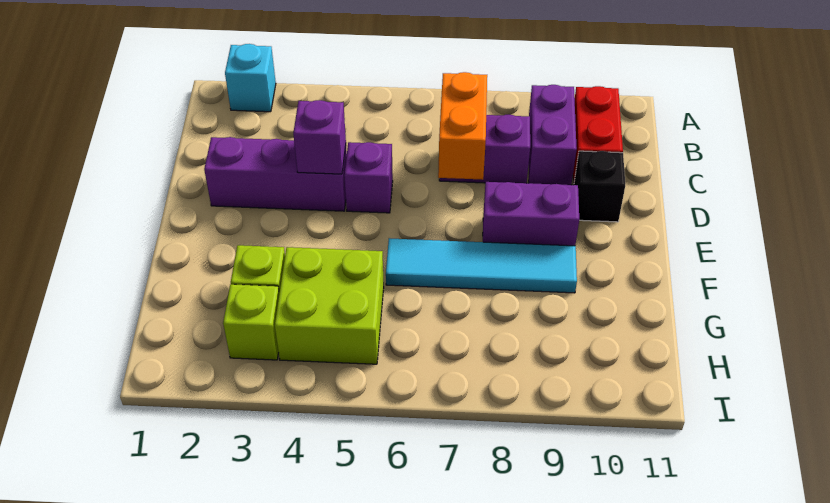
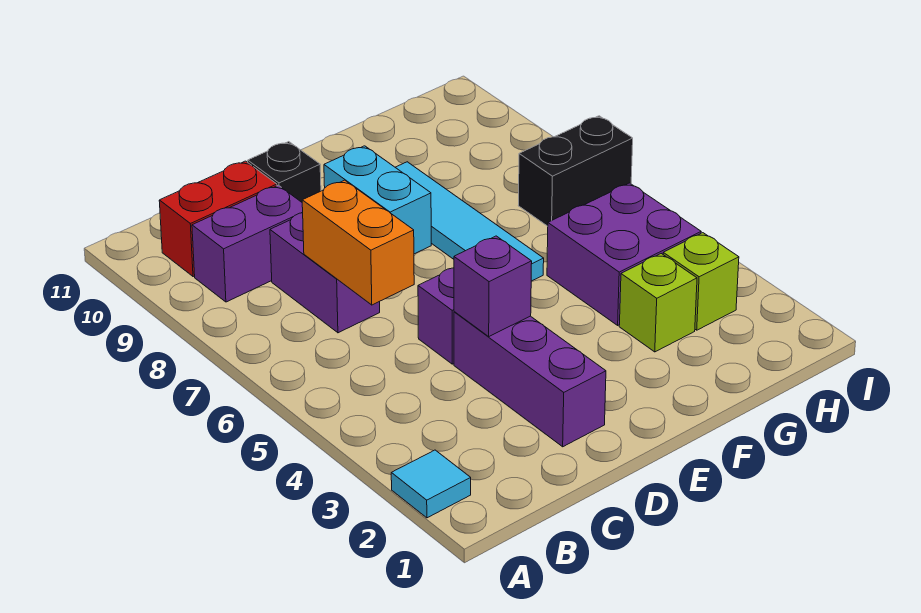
cyan 1x1 brick [225,44,276,112] -> cyan 1x1 tile [391,450,471,518]
orange 1x2 brick [438,72,487,180] -> orange 1x2 brick turned to [302,180,414,305]
purple 1x2 brick [483,182,579,246] -> cyan 1x2 brick [324,146,431,254]
lime 2x2 brick [275,247,384,364] -> purple 2x2 brick [547,183,701,325]
none -> black 1x2 brick [518,116,633,226]

